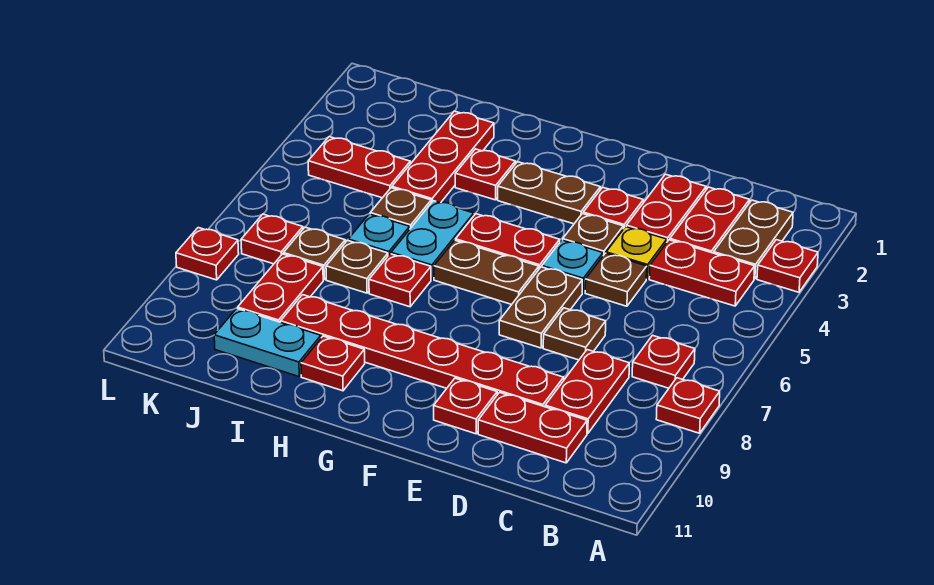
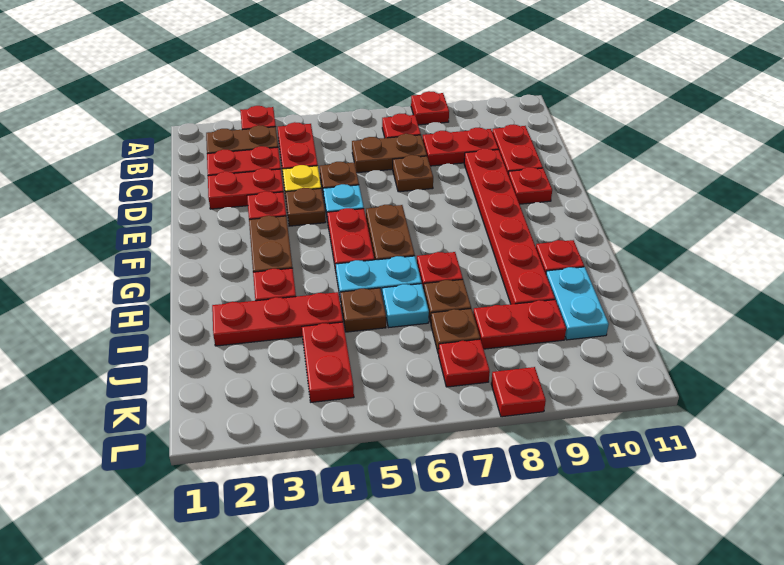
brown 1x2 plate [499,267,582,348] -> brown 1x2 plate moved to [352,134,427,173]

